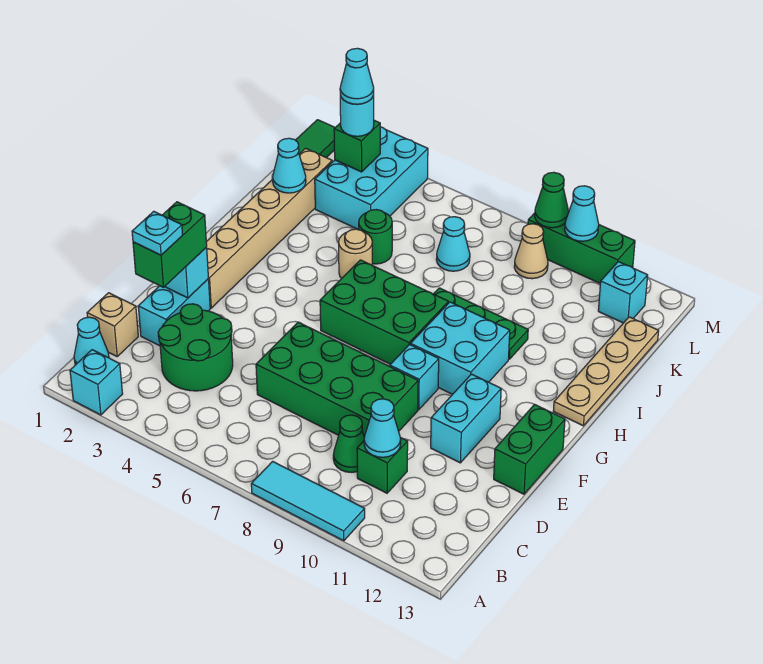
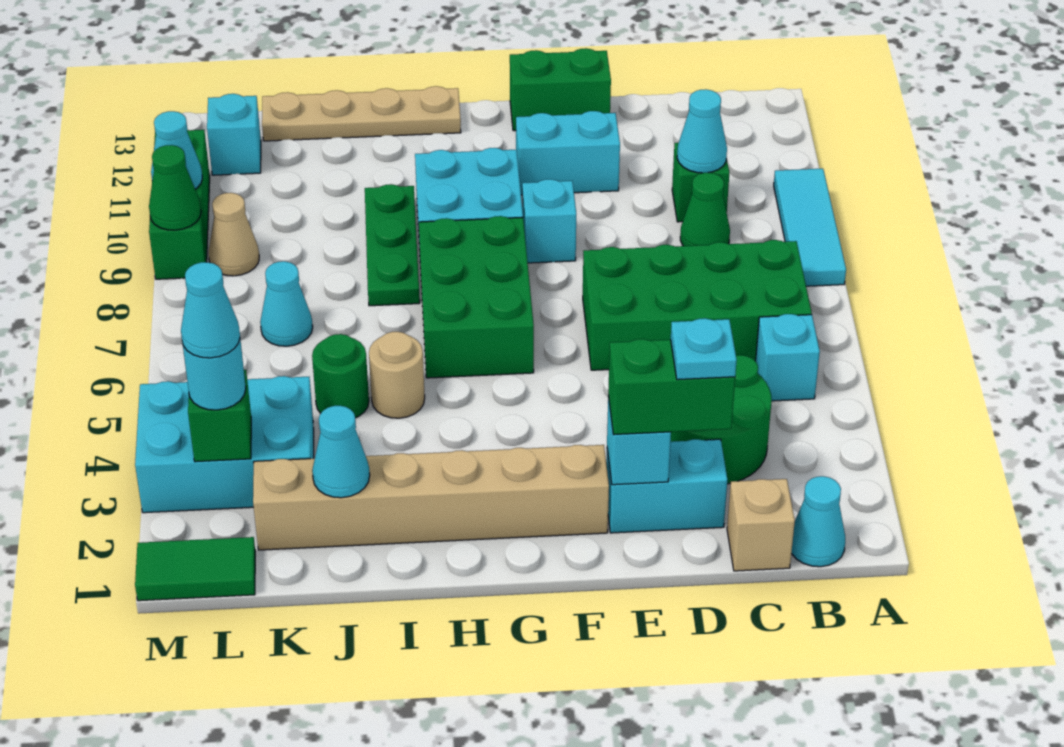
cyan 1x1 brick [70,350,123,415] -> cyan 1x1 brick moved to [756,314,820,401]
green 2x4 brick [256,322,418,437] -> green 2x4 brick turned to [583,240,812,370]

